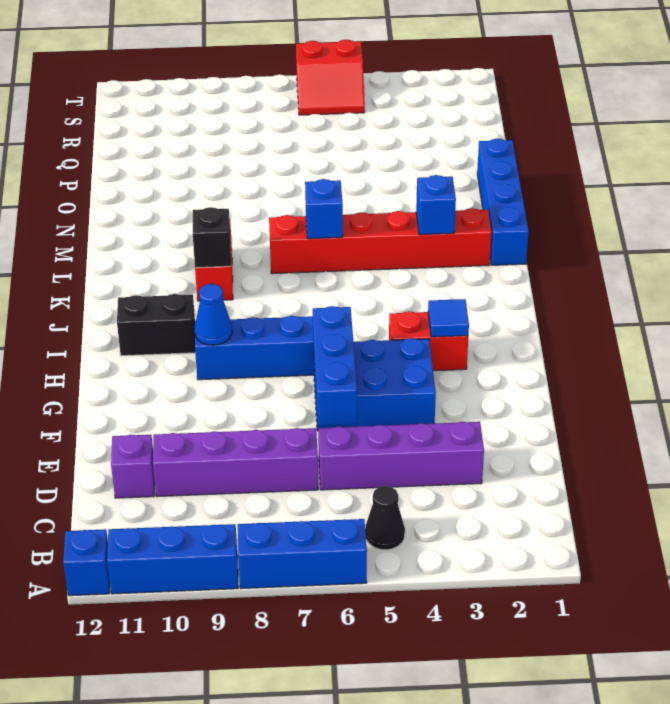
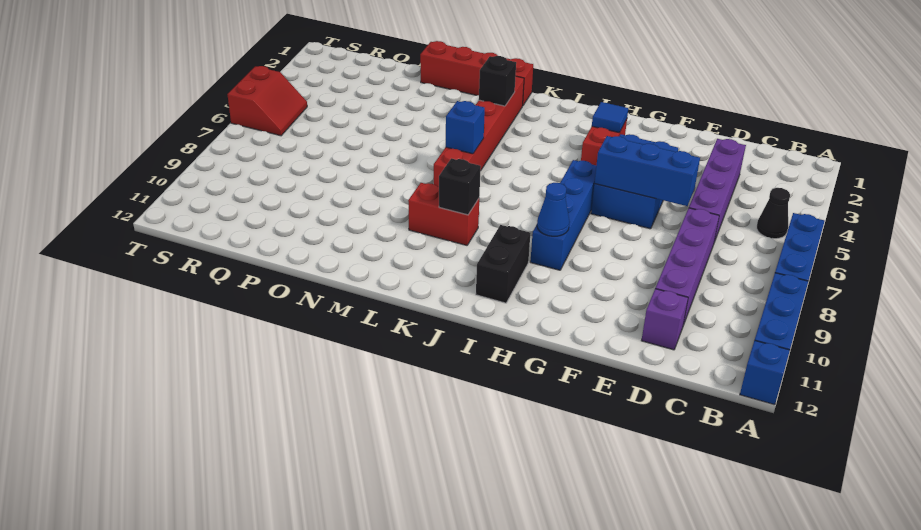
blue 1x4 brick [477,139,529,265] -> red 1x4 brick [420,41,533,105]
blue 1x1 brick [416,175,456,235] -> black 1x1 brick [479,56,516,106]

